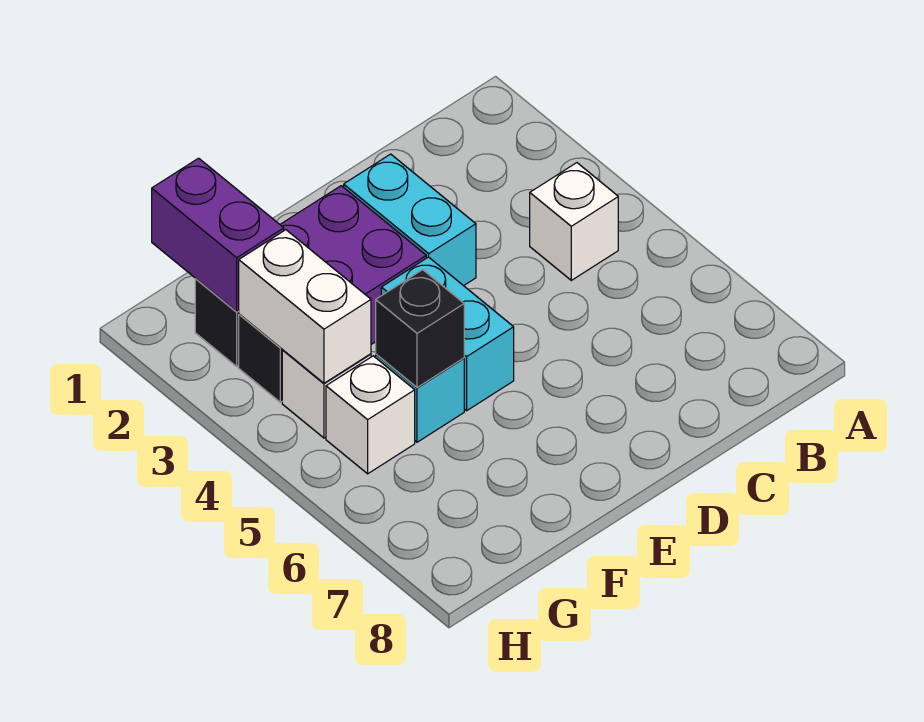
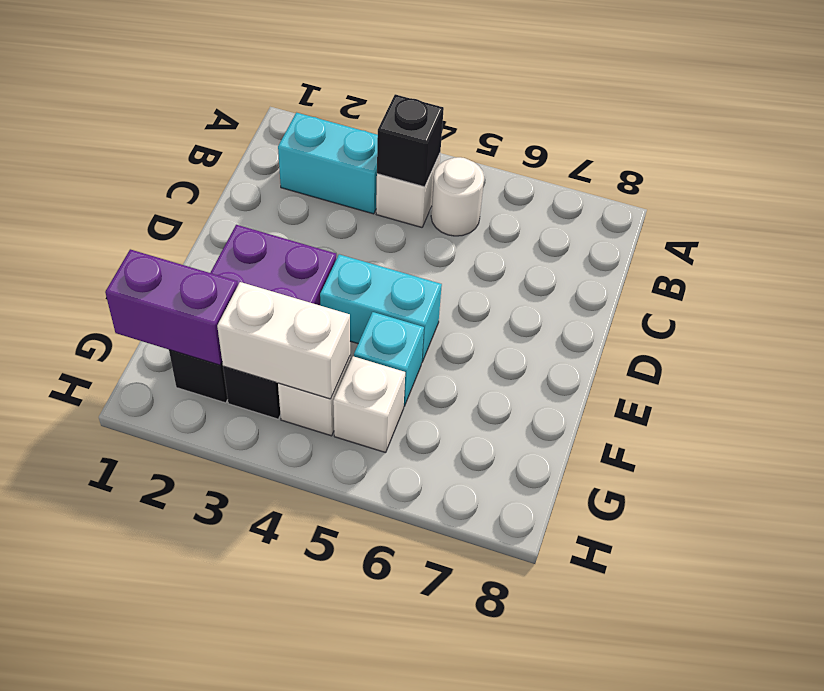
none -> white 1x1 round brick [431,157,484,236]
cyan 1x2 brick [344,154,476,286] -> cyan 1x2 brick moved to [278,113,378,214]
black 1x1 brick [376,270,464,388] -> black 1x1 brick moved to [377,94,444,187]

